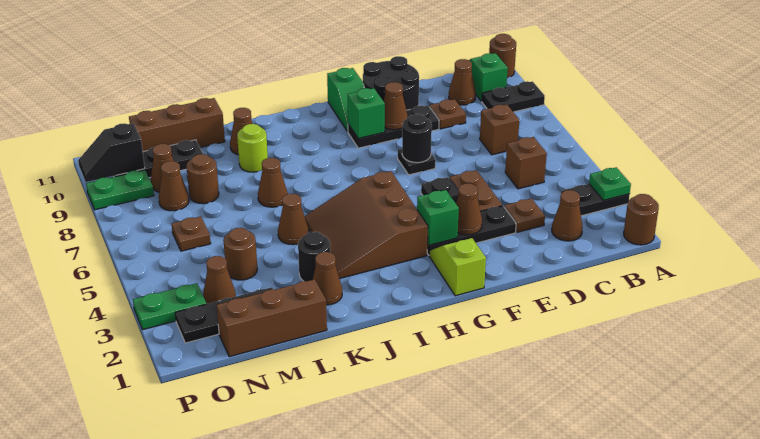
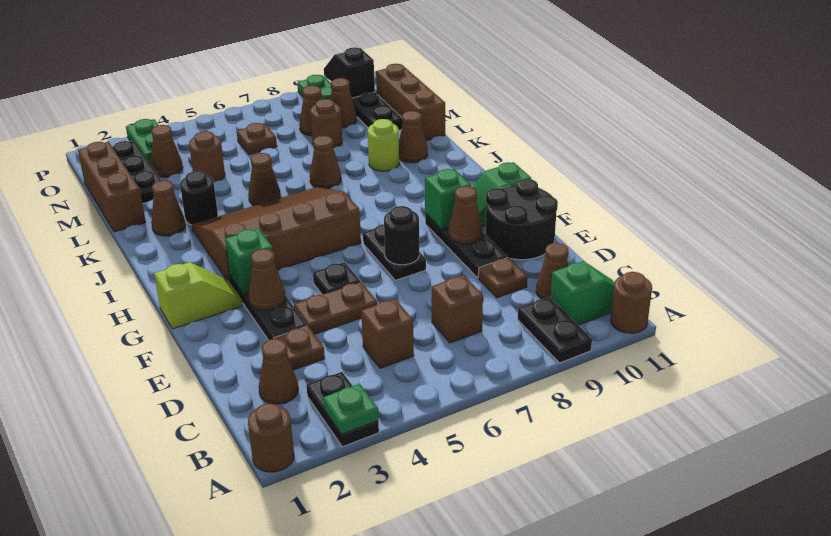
black 1x1 plate [398,149,436,175] -> black 1x2 plate [363,224,426,280]
brown 3x3 slope [305,171,428,279] -> brown 3x4 slope [192,187,361,283]

